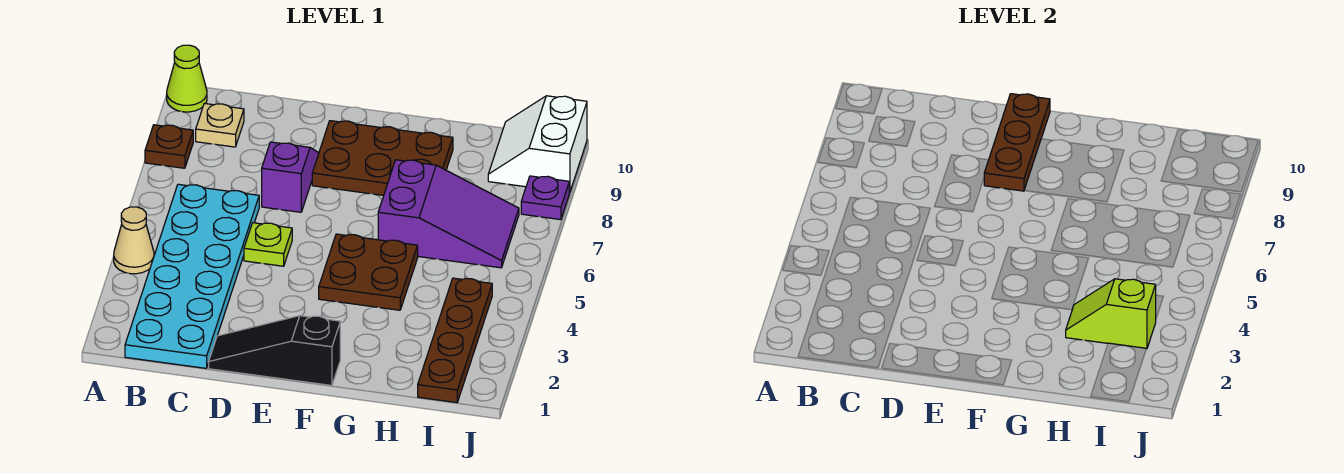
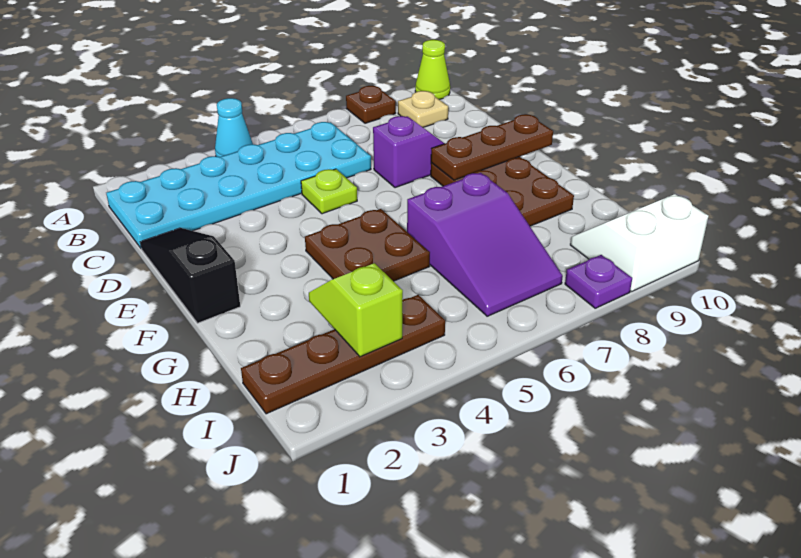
tan 1x1 cone [114,207,154,274] -> cyan 1x1 cone [215,98,253,157]

